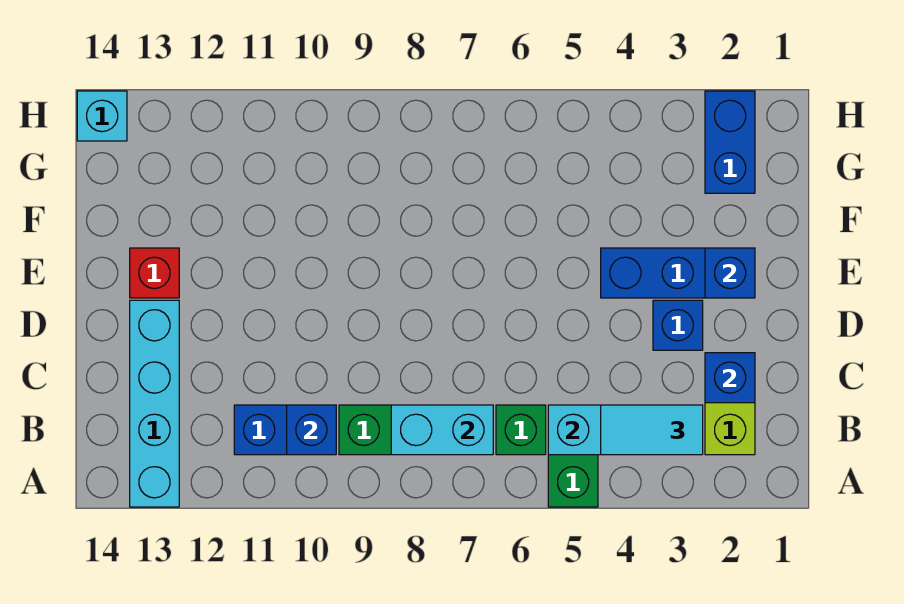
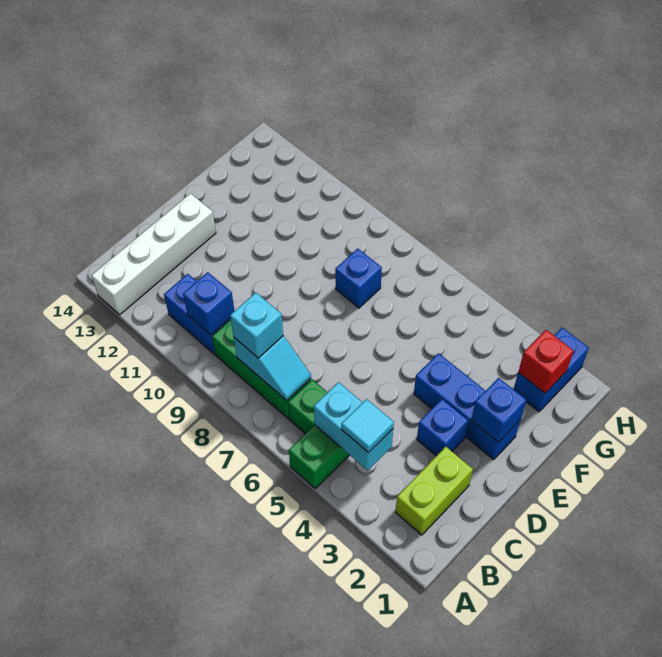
cyan 1x4 brick [130,300,179,507] -> white 1x4 brick [92,194,216,315]
cyan 1x2 tile [601,405,703,455] -> cyan 1x1 tile [341,399,394,453]
cyan 1x2 brick [391,405,493,455] -> cyan 1x2 slope [234,336,311,400]
blue 1x1 brick [705,353,755,403] -> blue 1x1 brick moved to [335,248,382,308]
red 1x1 brick [130,248,179,298] -> red 1x1 brick moved to [518,330,574,393]
cyan 1x1 brick [77,91,127,141] -> cyan 1x1 brick moved to [230,293,283,358]

